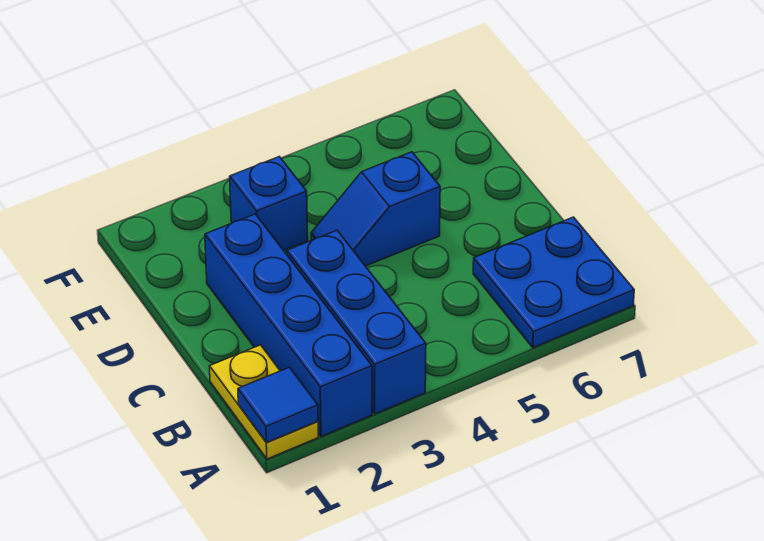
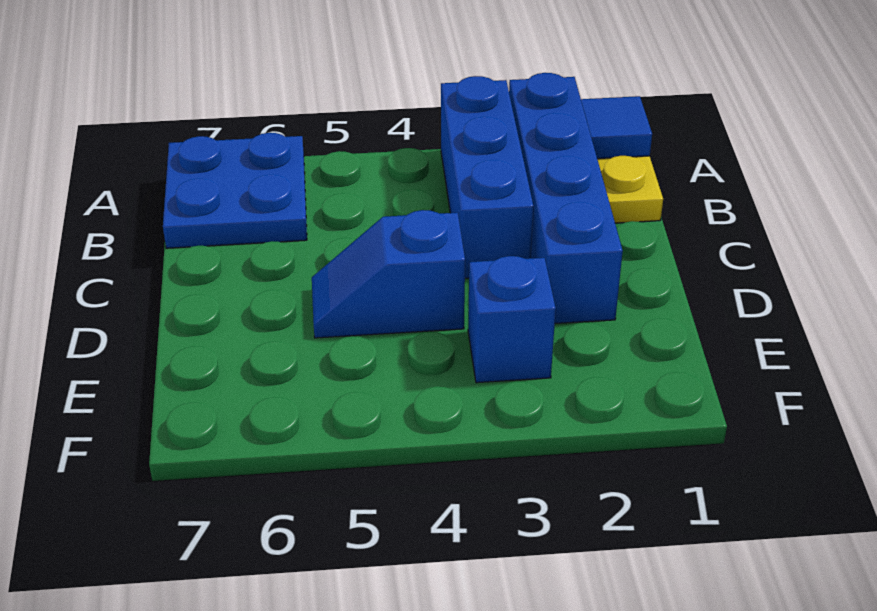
blue 1x2 slope [311,152,440,266] -> blue 1x2 slope turned to [312,210,465,338]

